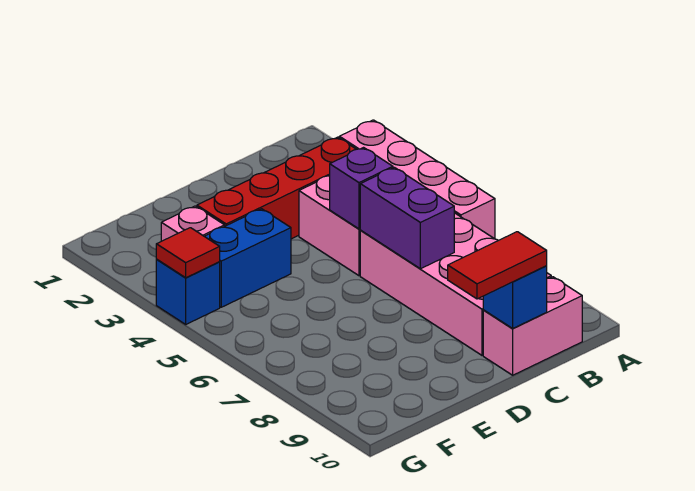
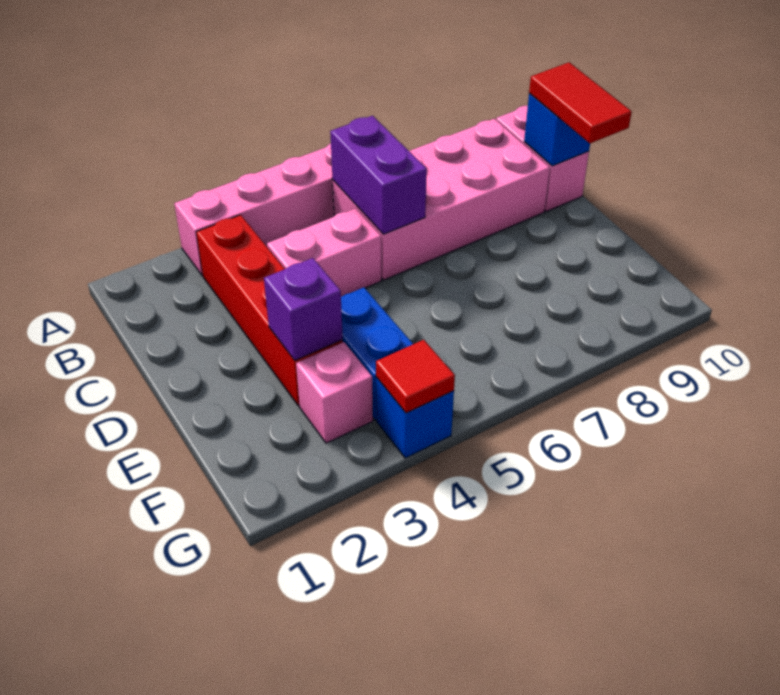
purple 1x1 brick [330,148,393,229] -> purple 1x1 brick moved to [264,258,343,360]
purple 1x2 brick [360,167,454,269] -> purple 1x2 brick turned to [330,116,427,234]

